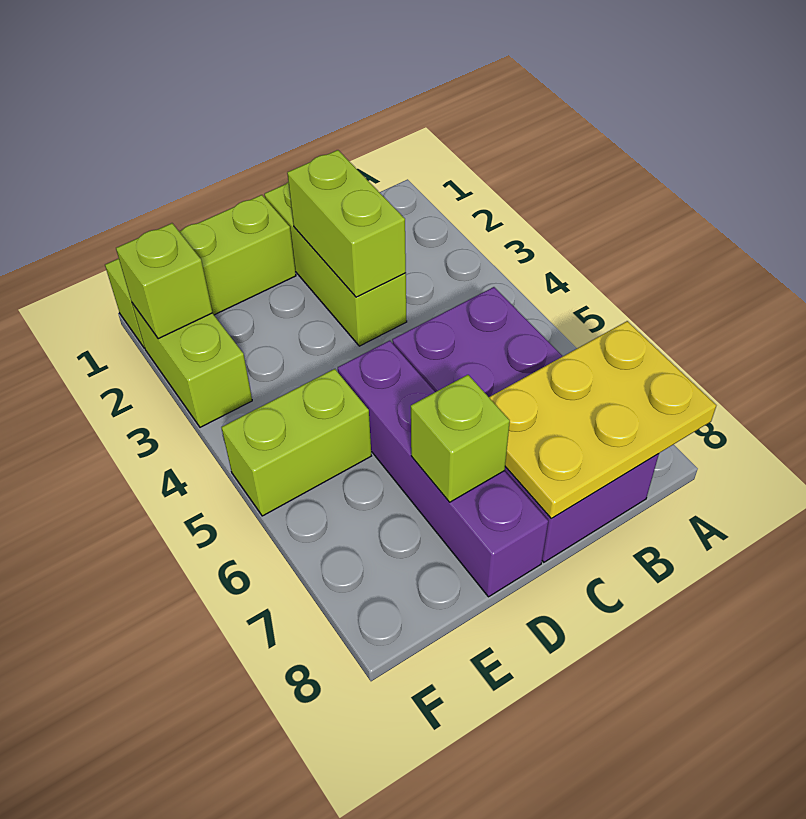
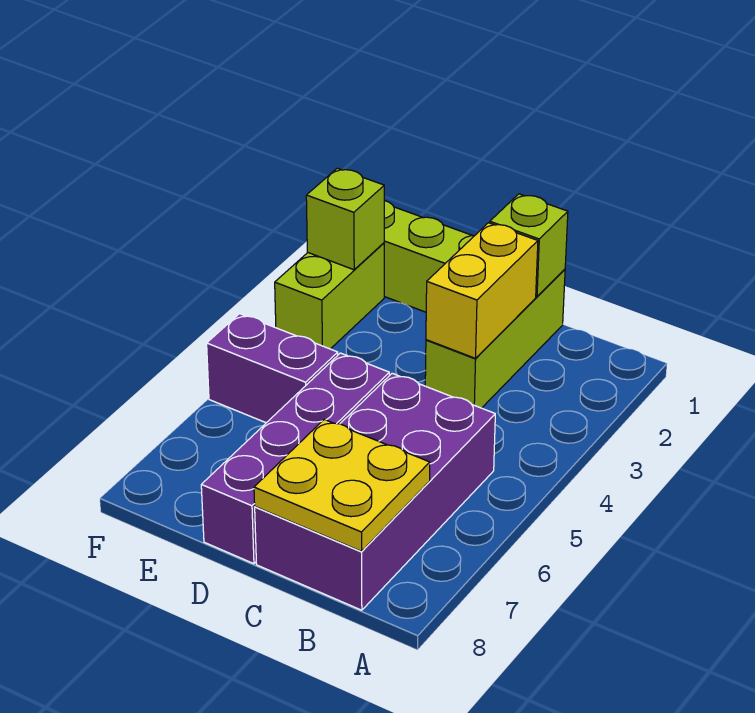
yellow 2x3 plate [489,321,716,519] -> yellow 2x2 plate [254,420,430,551]
lime 1x2 brick [287,150,406,297] -> yellow 1x2 brick [426,223,538,358]
lime 1x1 brick [411,375,510,502] -> lime 1x1 brick moved to [490,194,568,297]
lime 1x2 brick [221,369,371,516] -> purple 1x2 brick [207,314,338,423]

